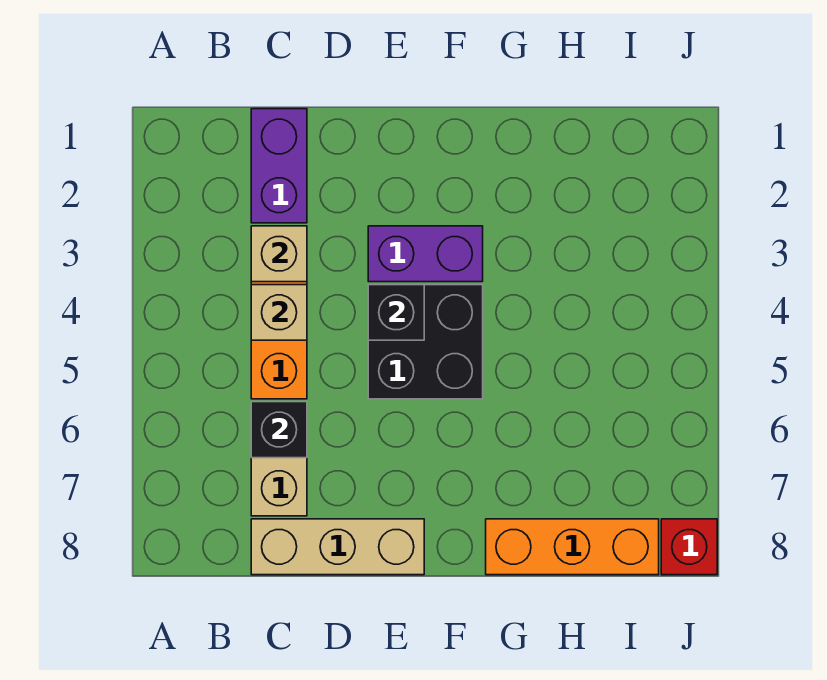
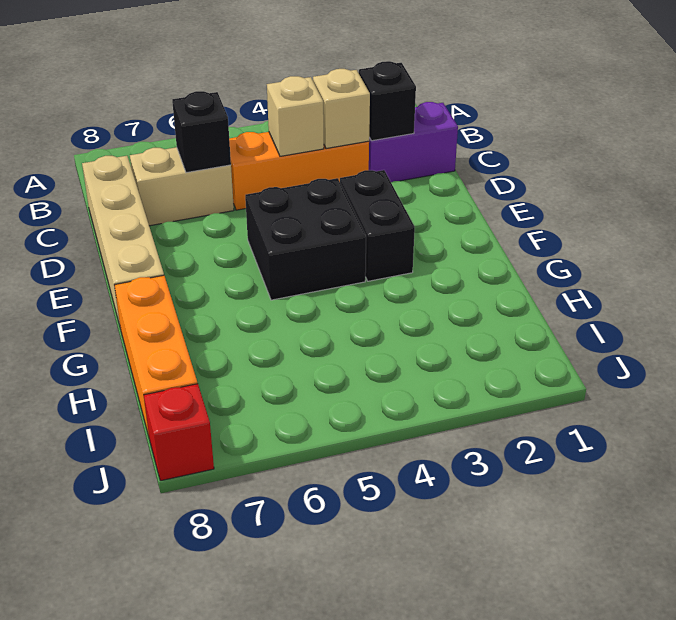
tan 1x3 brick [251,519,424,575] -> tan 1x4 brick [82,156,164,329]
purple 1x2 brick [368,226,483,282] -> black 1x2 brick [340,170,415,281]
black 1x1 brick [368,285,424,340] -> black 1x1 brick moved to [359,61,416,141]

